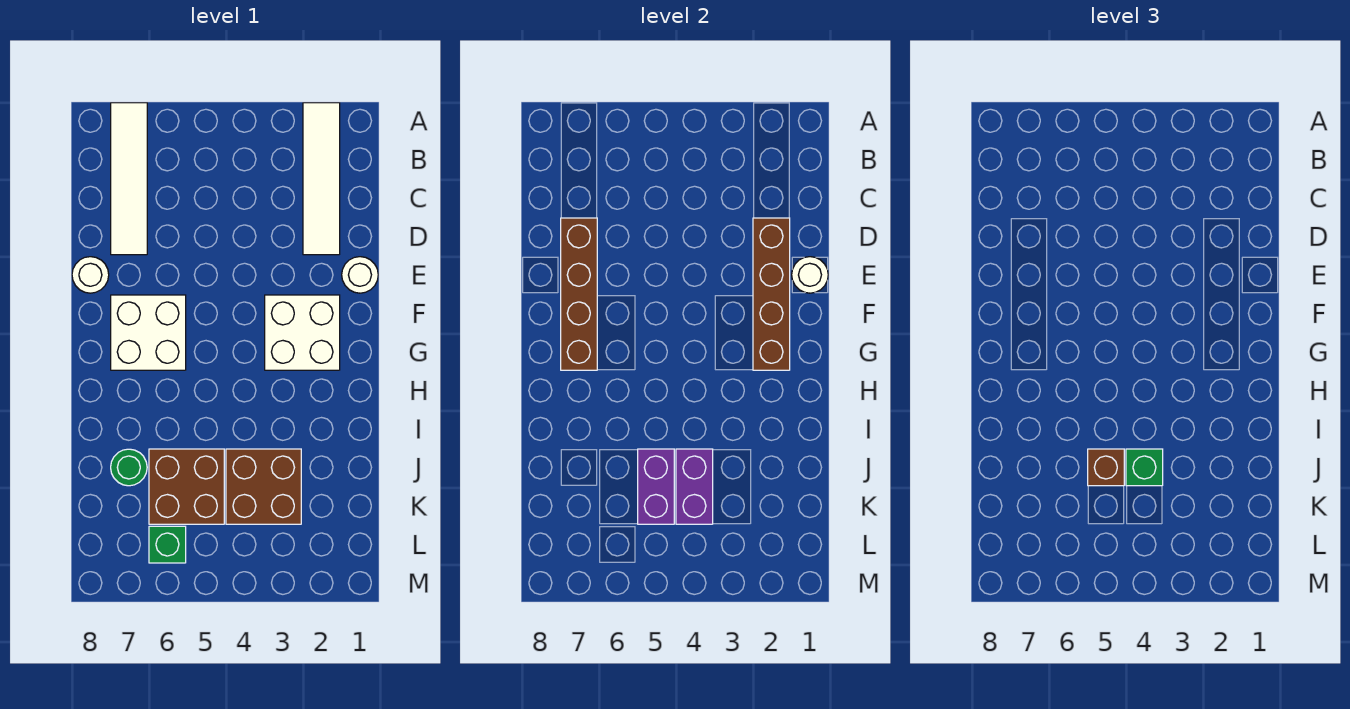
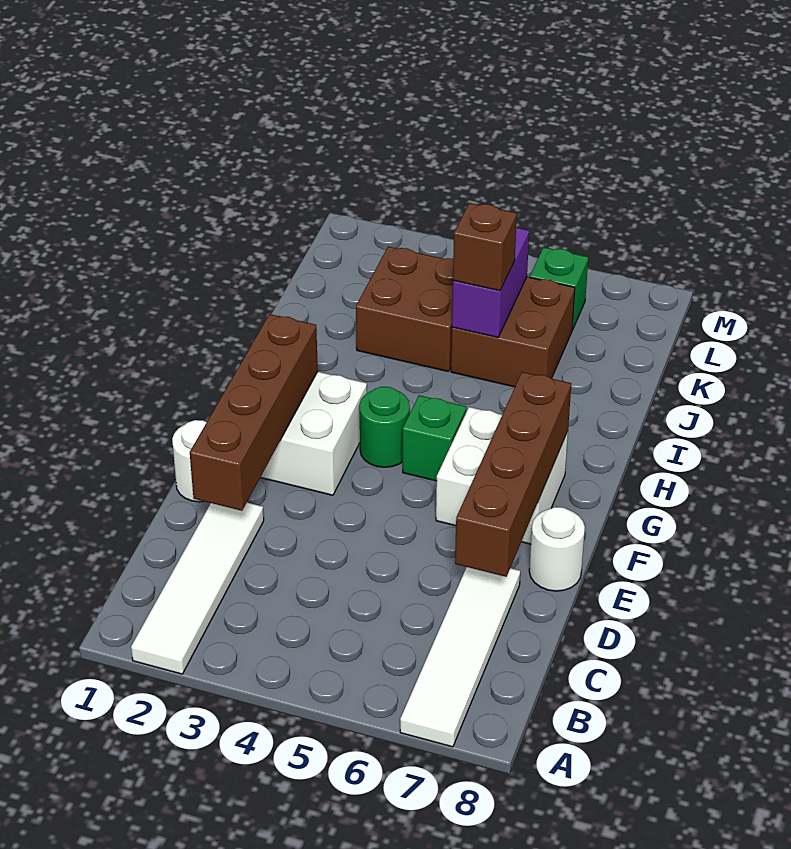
white 1x1 round brick [792,257,828,293] -> none
purple 1x2 brick [676,449,713,524] -> none
green 1x1 brick [1126,449,1163,486] -> green 1x1 brick moved to [403,395,466,481]
green 1x1 round brick [111,449,147,486] -> green 1x1 round brick moved to [359,387,410,467]

